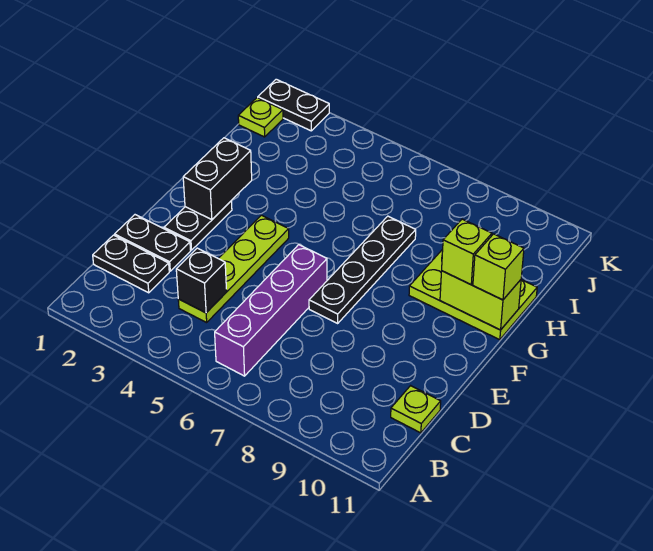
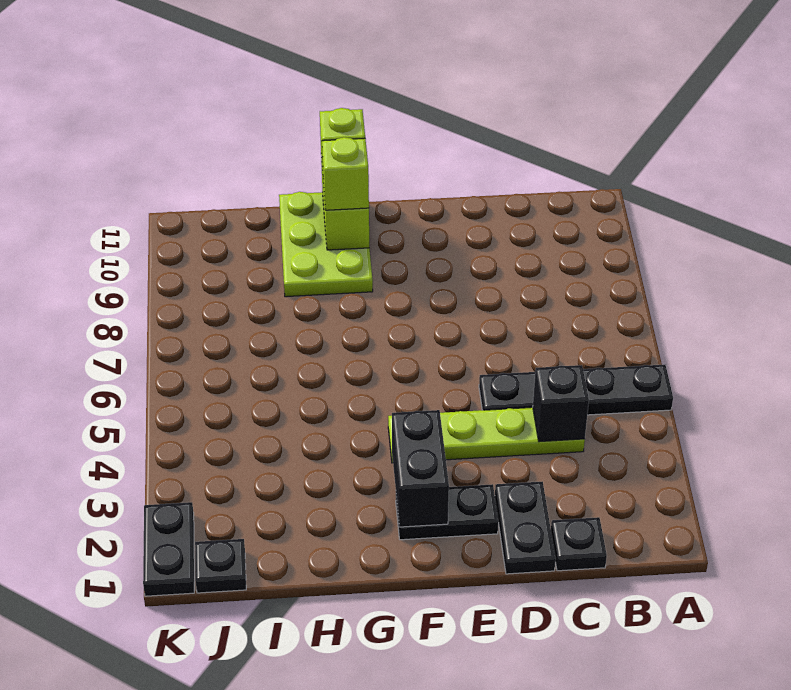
purple 1x4 brick [215,245,327,376] -> none
black 1x2 plate [93,235,169,293] -> black 1x1 plate [551,517,607,571]
lime 1x1 plate [391,386,441,433] -> none
black 1x4 plate [309,216,416,323] -> black 1x4 plate moved to [479,365,673,415]
black 1x2 brick [183,138,252,220] -> black 1x2 brick turned to [392,410,449,527]
lime 1x1 plate [238,98,283,137] -> black 1x1 plate [195,539,246,593]

